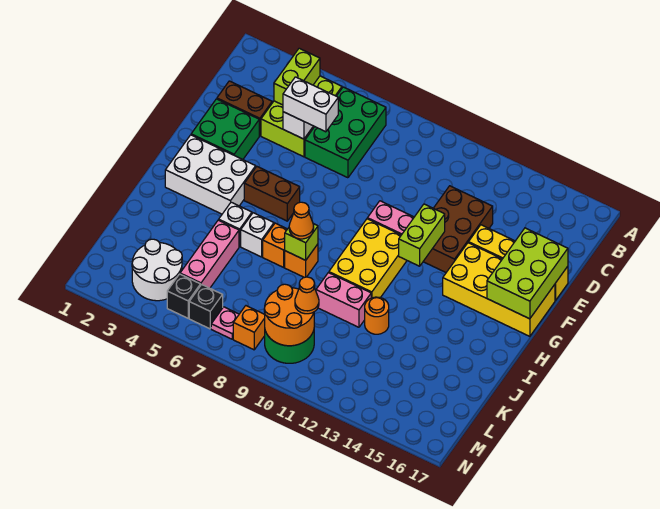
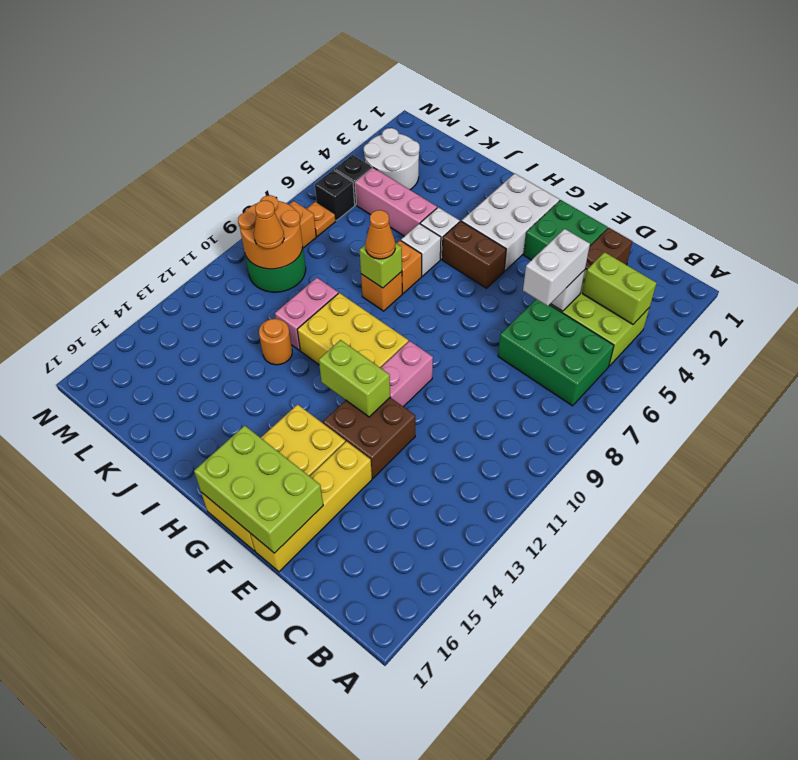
brown 2x3 brick [423,186,493,272] -> brown 2x2 brick [323,398,415,478]
brown 1x2 brick [244,167,300,221] -> brown 1x2 brick turned to [442,221,506,288]
pink 1x1 plate [211,307,239,339] -> orange 1x1 plate [307,202,336,236]

